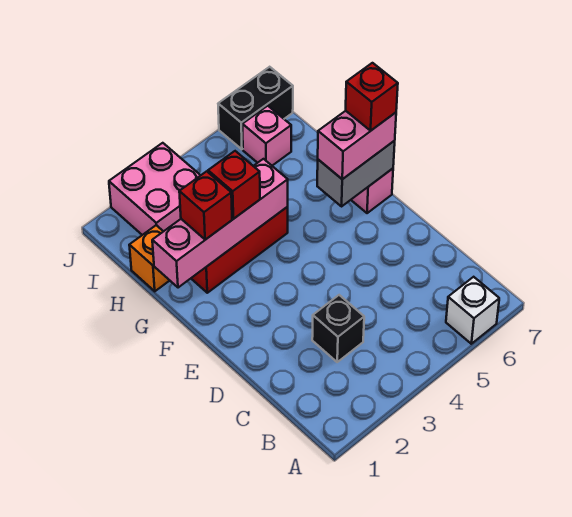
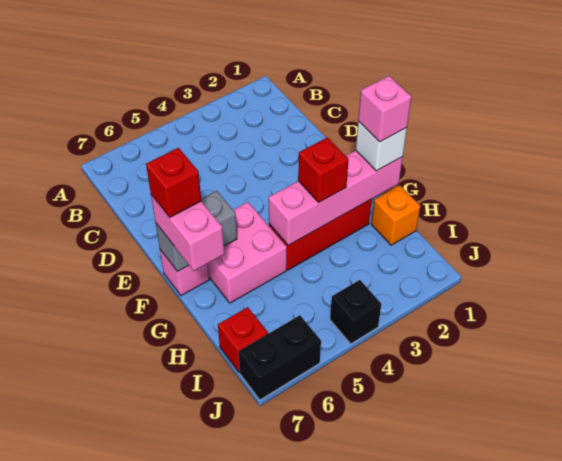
white 1x1 brick [446,277,499,344] -> white 1x1 brick moved to [356,122,407,171]
black 1x1 brick [312,295,364,362] -> black 1x1 brick moved to [330,280,381,344]
pink 1x2 brick [318,111,396,179] -> pink 1x2 brick turned to [151,195,224,271]
red 1x1 brick [179,171,232,240] -> red 1x1 brick moved to [218,307,268,372]
pink 2x2 brick [109,143,201,235] -> pink 2x2 brick moved to [208,202,287,303]
pink 1x1 brick [242,106,291,166] -> pink 1x1 brick moved to [358,76,411,142]

